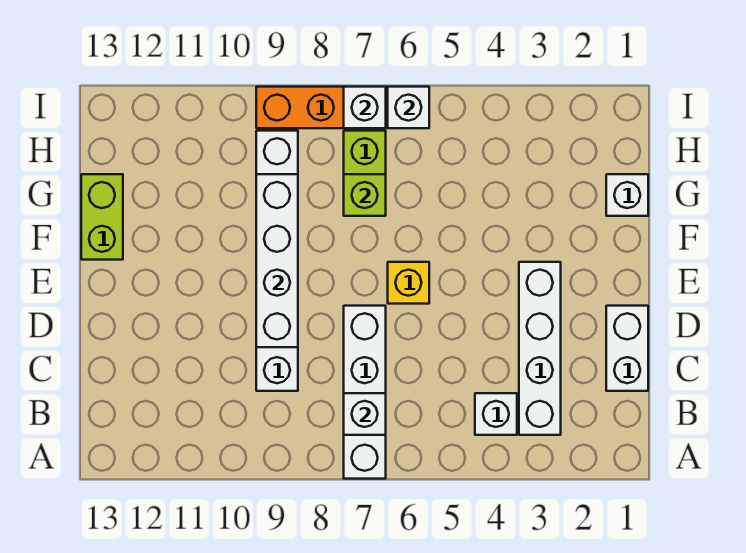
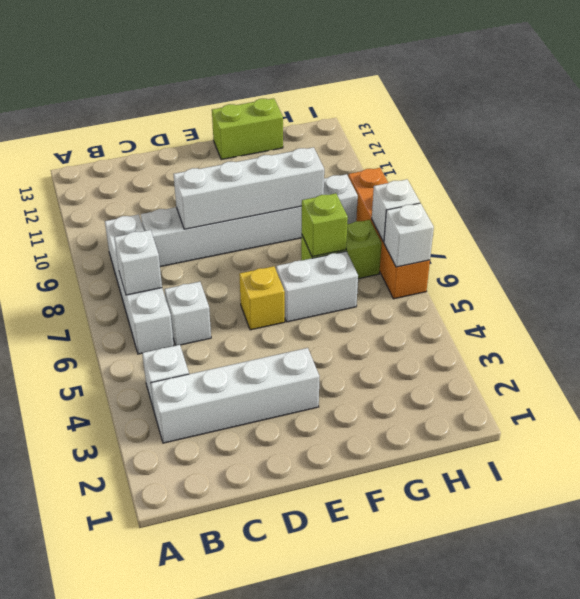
white 1x4 brick [344,306,386,479] -> white 1x4 brick turned to [105,215,174,354]
white 1x2 brick [606,306,648,391] -> white 1x2 brick moved to [276,251,358,322]
white 1x1 brick [606,174,648,216] -> white 1x1 brick moved to [165,282,211,345]

